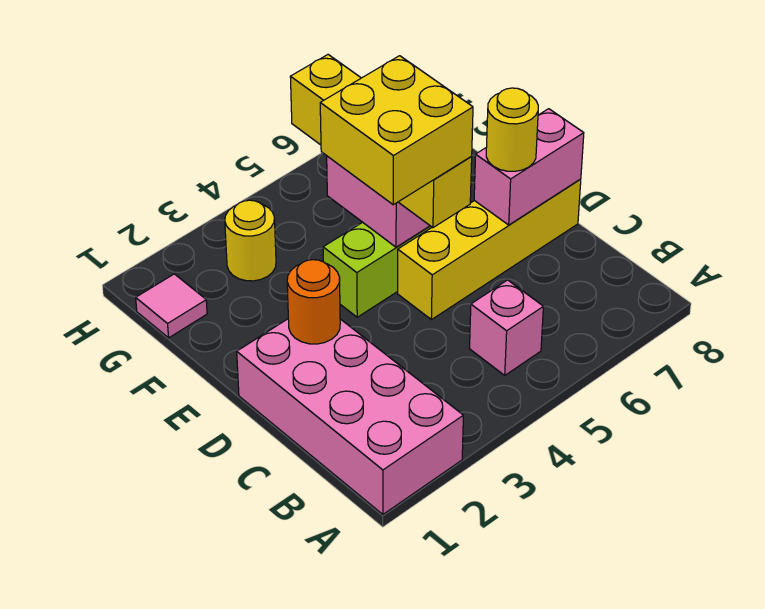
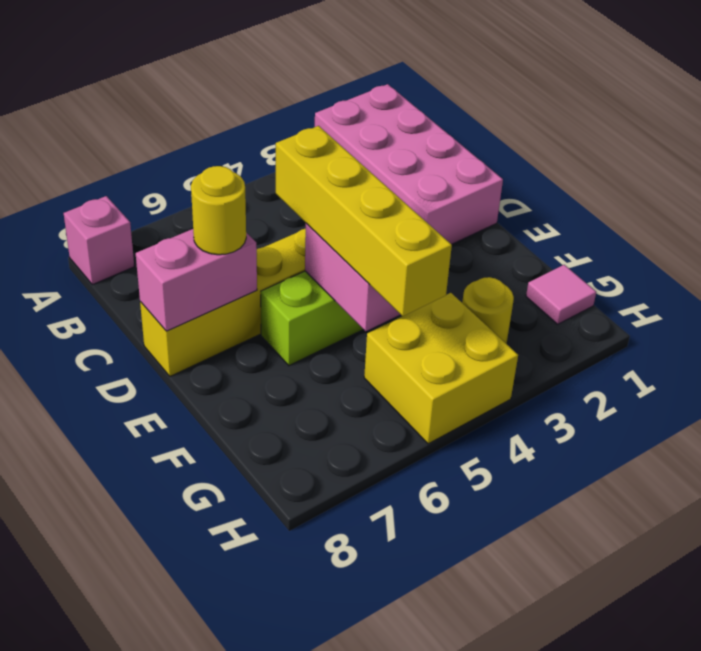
pink 1x1 brick [470,280,543,375] -> pink 1x1 brick moved to [64,196,134,285]
orange 1x1 round brick [287,260,340,344] -> none
yellow 2x2 brick [320,56,473,205] -> yellow 2x2 brick moved to [364,293,518,444]

